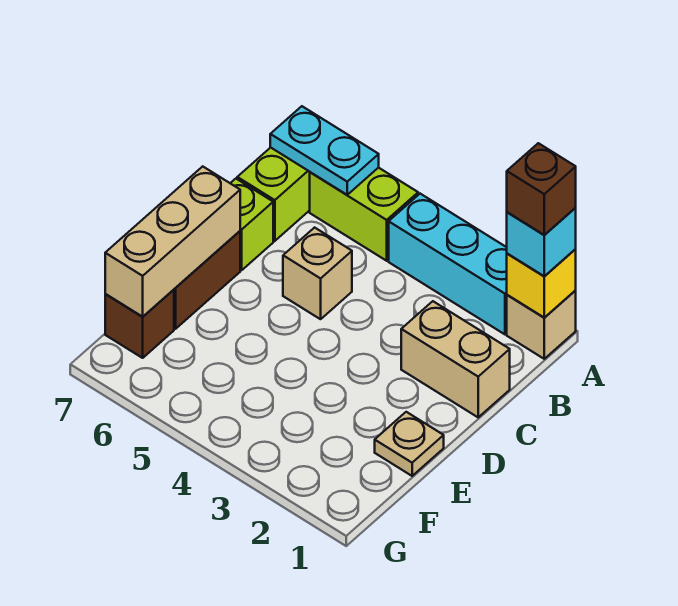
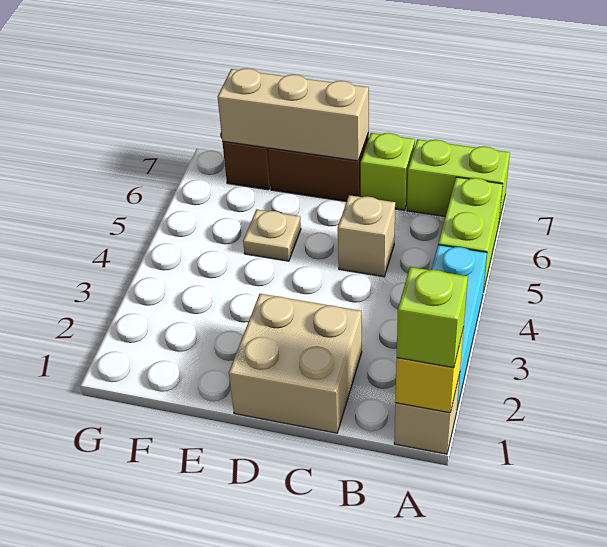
cyan 1x1 brick [507,208,576,276] -> lime 1x1 brick [397,267,468,368]
brown 1x1 brick [507,143,576,235] -> none
cyan 1x2 plate [270,106,379,195] -> none
tan 1x2 brick [401,301,510,417] -> tan 2x2 brick [229,294,362,433]
tan 1x1 plate [375,412,444,476] -> tan 1x1 plate moved to [243,209,301,261]

